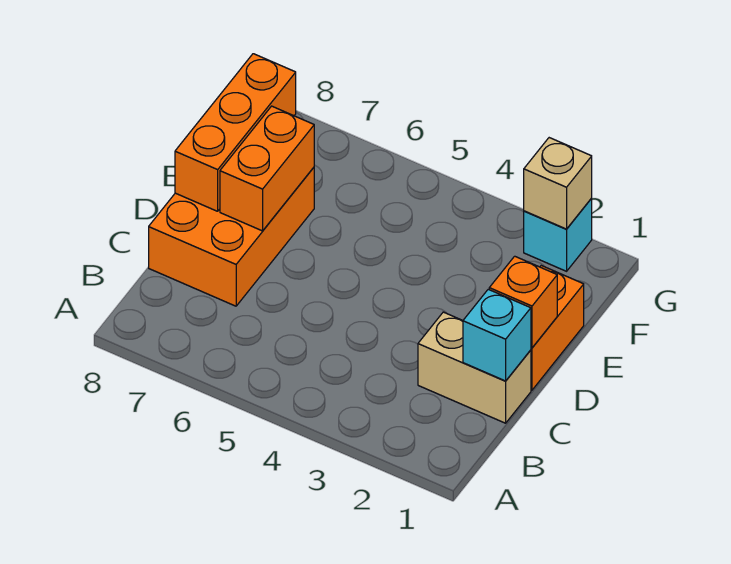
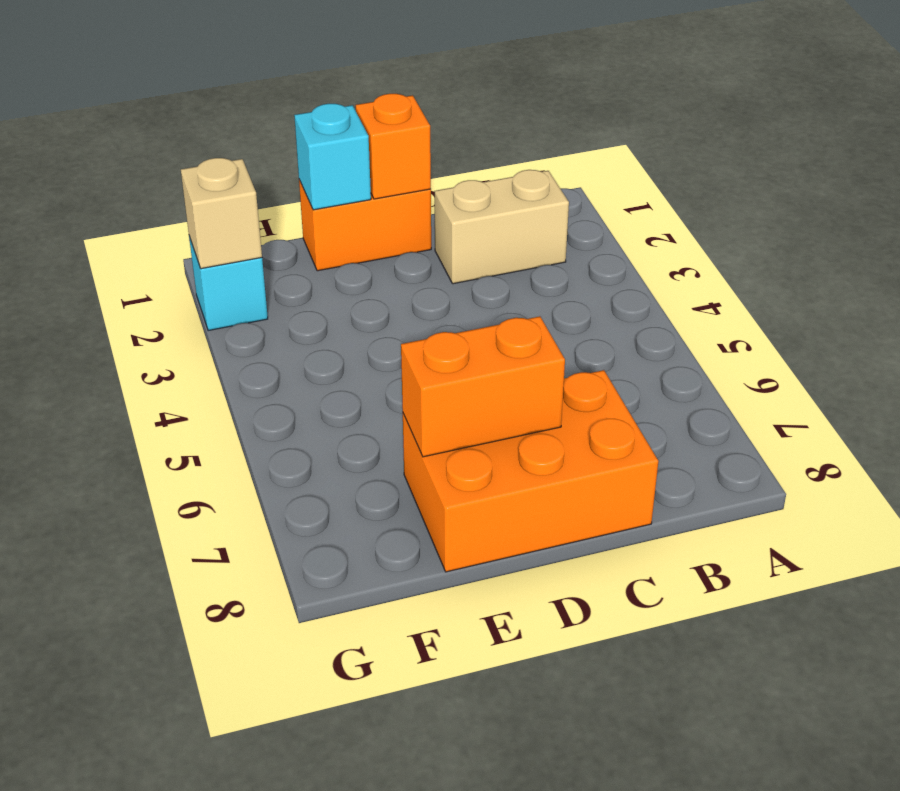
tan 1x2 brick [418,312,531,423] -> tan 1x2 brick turned to [435,170,569,284]
cyan 1x1 brick [463,289,531,381] -> cyan 1x1 brick moved to [294,104,371,210]
orange 1x3 brick [175,54,296,211] -> none

